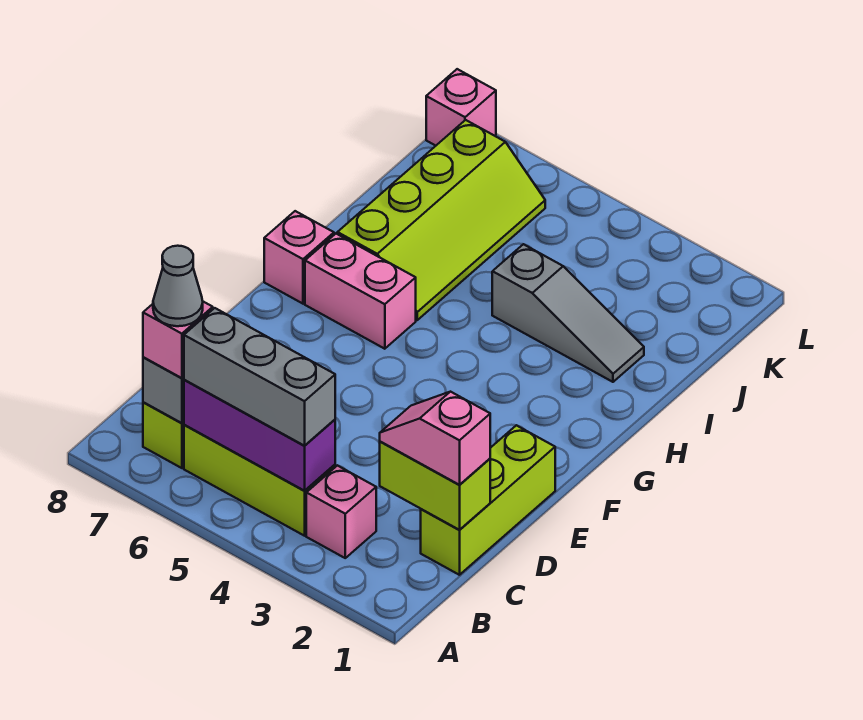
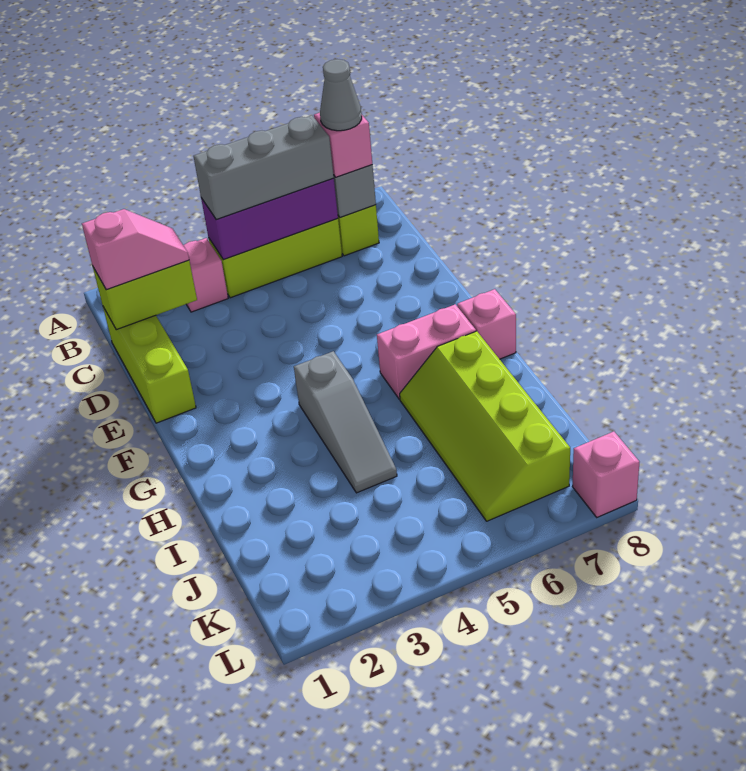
grey 1x3 slope [492,244,644,382] -> grey 1x3 slope turned to [294,351,397,493]

